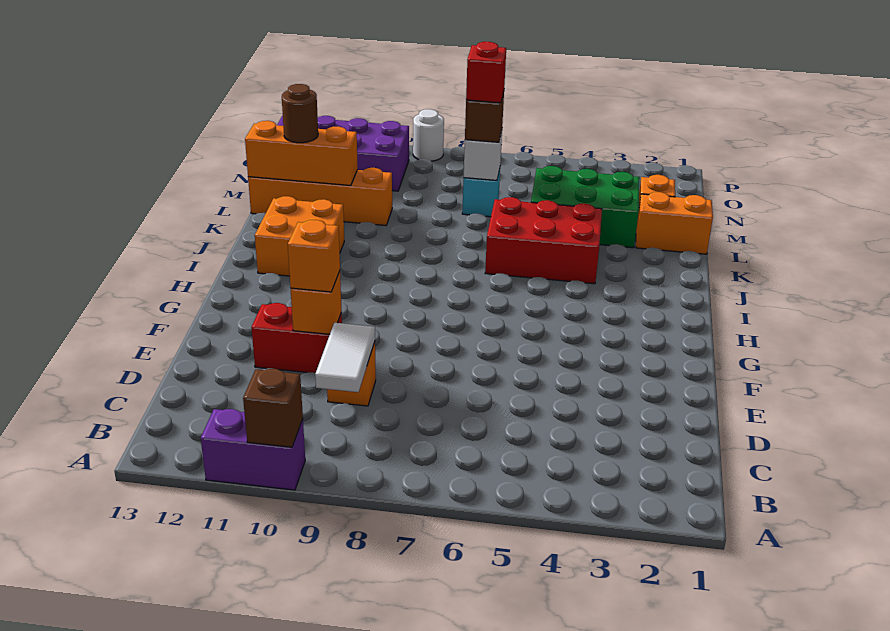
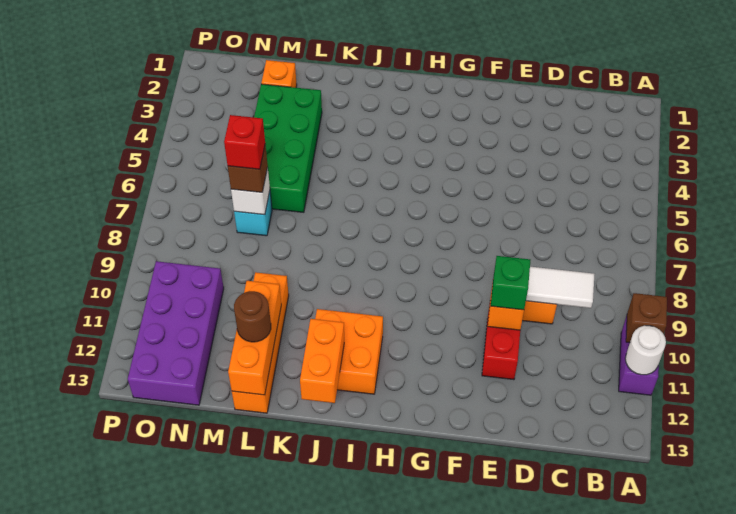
orange 1x1 brick [288,220,340,292] -> green 1x1 brick [491,256,530,310]
red 2x3 brick [485,197,602,284] -> none
orange 1x2 brick [636,192,713,254] -> orange 1x2 brick moved to [300,319,344,403]
green 2x3 brick [531,166,640,248] -> green 2x4 brick [254,84,322,212]
white 1x1 round brick [413,109,444,161] -> white 1x1 round brick moved to [625,326,666,375]

